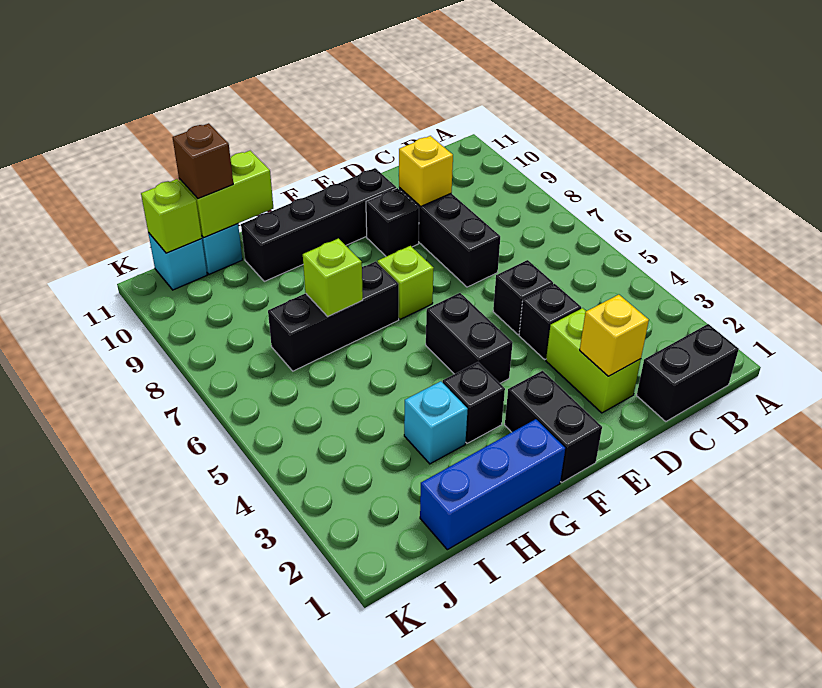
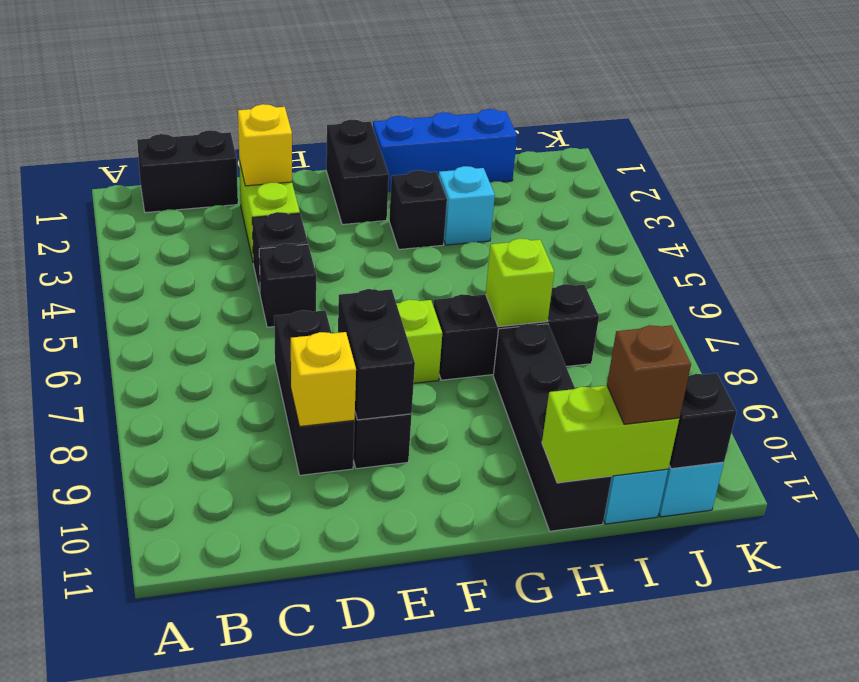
black 1x4 brick [241,168,396,281] -> black 1x4 brick turned to [493,324,611,531]
black 1x2 brick [426,293,513,383] -> black 1x2 brick moved to [338,289,415,420]
lime 1x1 brick [141,179,202,253] -> black 1x1 brick [669,373,737,469]

